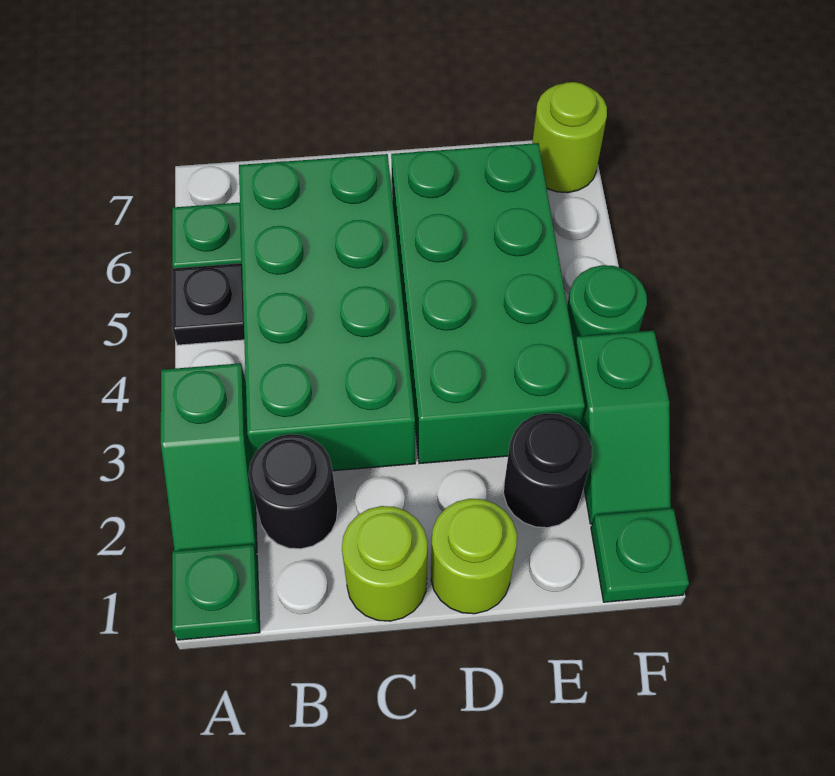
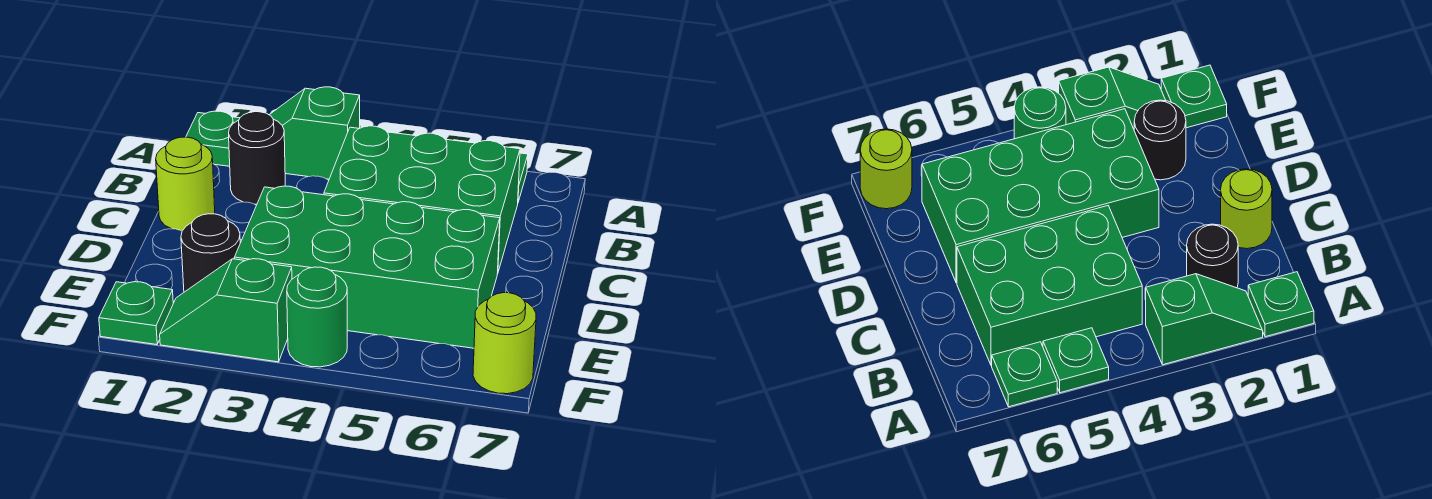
black 1x1 plate [172,263,244,345] -> green 1x1 plate [1043,328,1109,393]
green 2x4 brick [239,154,415,471] -> green 2x3 brick [324,126,520,271]
lime 1x1 round brick [431,499,517,614] -> none

